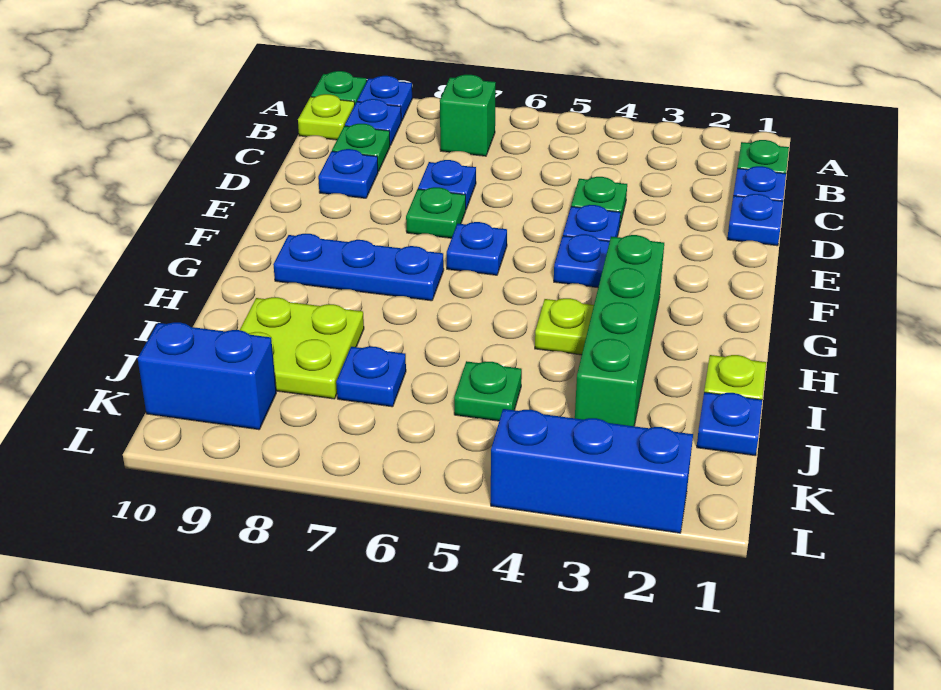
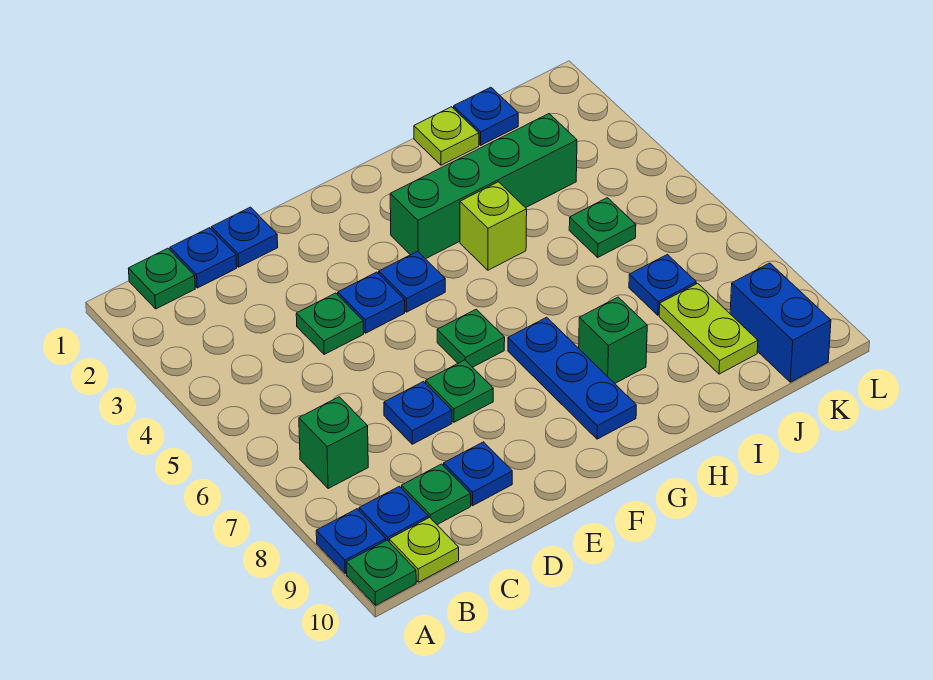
blue 1x1 plate [447,222,507,275] -> green 1x1 plate [437,309,505,367]
lime 1x1 plate [535,298,594,355] -> lime 1x1 brick [460,182,527,270]
none -> green 1x1 brick [579,297,647,383]
lime 2x2 plate [240,297,364,399] -> lime 1x2 plate [659,283,758,374]
blue 1x3 brick [491,409,693,533] -> none

